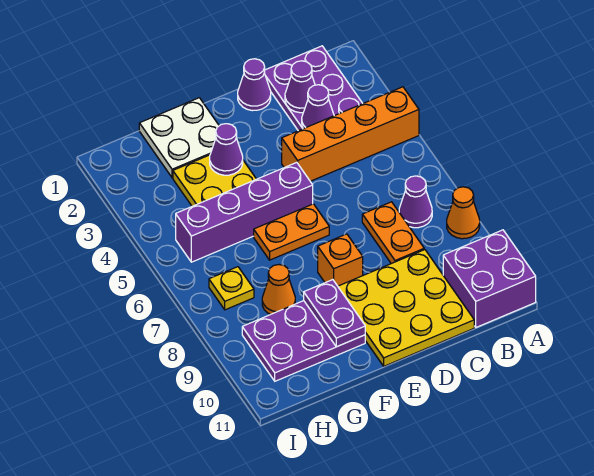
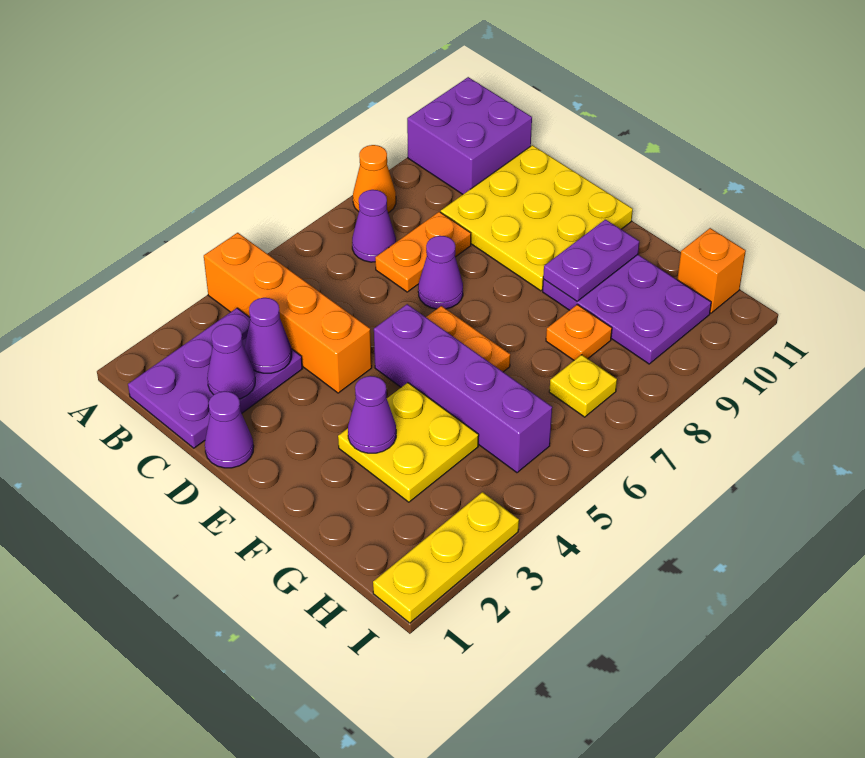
none -> purple 1x1 cone [418,236,463,309]
orange 1x1 brick [318,234,363,286] -> orange 1x1 brick moved to [677,228,746,313]
white 2x2 plate [139,98,219,178] -> none
orange 1x1 cone [262,265,295,314] -> orange 1x1 plate [546,305,612,360]
none -> yellow 1x3 plate [373,492,519,623]

